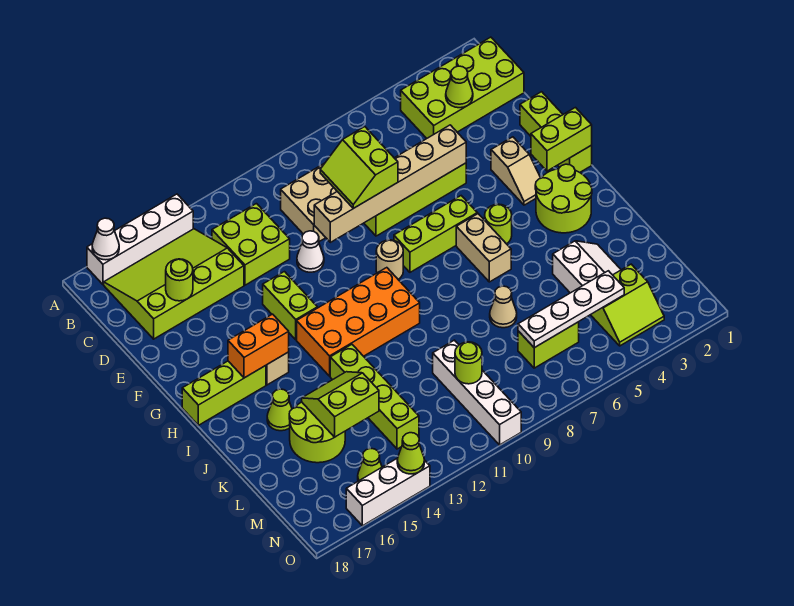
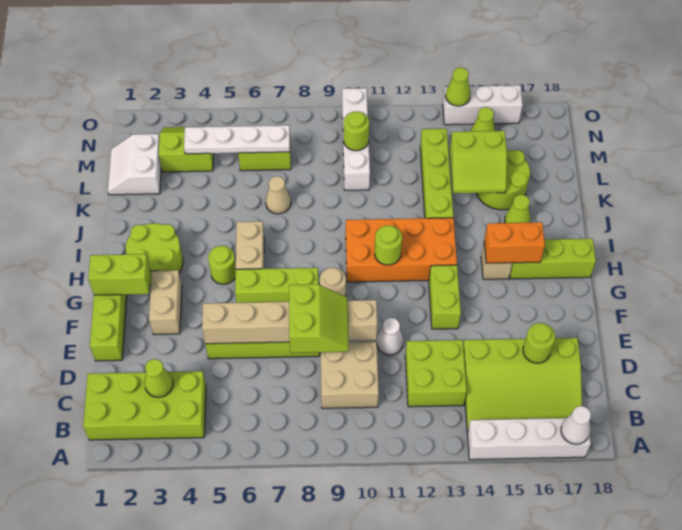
tan 1x2 slope [491,137,541,205] -> tan 1x2 brick [149,270,182,335]
none -> lime 1x1 round brick [375,225,402,265]
white 2x2 slope [553,241,621,293] -> white 2x2 slope moved to [108,134,161,195]

